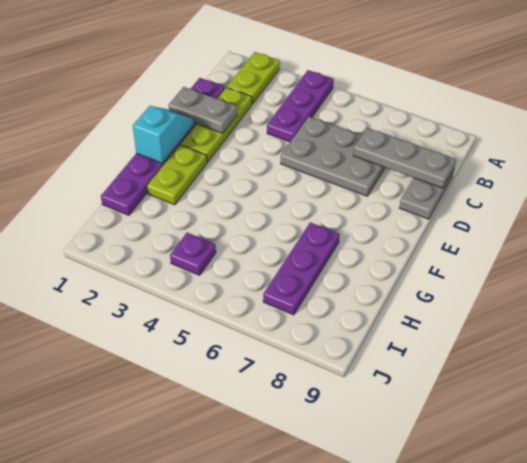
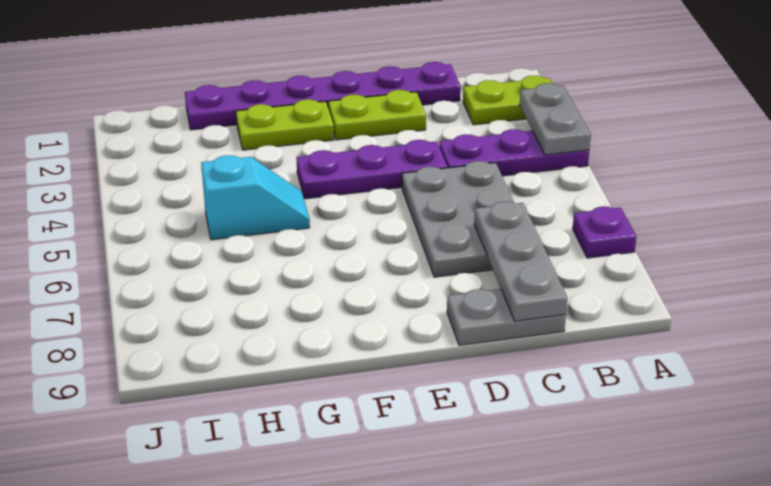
lime 1x3 plate [181,87,252,162] -> lime 1x2 plate [328,90,426,140]
grey 1x2 plate [169,87,237,133] -> grey 1x2 plate moved to [520,83,591,155]
cyan 1x2 slope [133,106,194,163] -> cyan 1x2 slope moved to [201,155,310,240]
purple 1x3 plate [263,222,340,315] -> purple 1x3 plate moved to [296,140,447,199]
purple 1x1 plate [170,233,216,275] -> purple 1x1 plate moved to [573,206,636,258]

